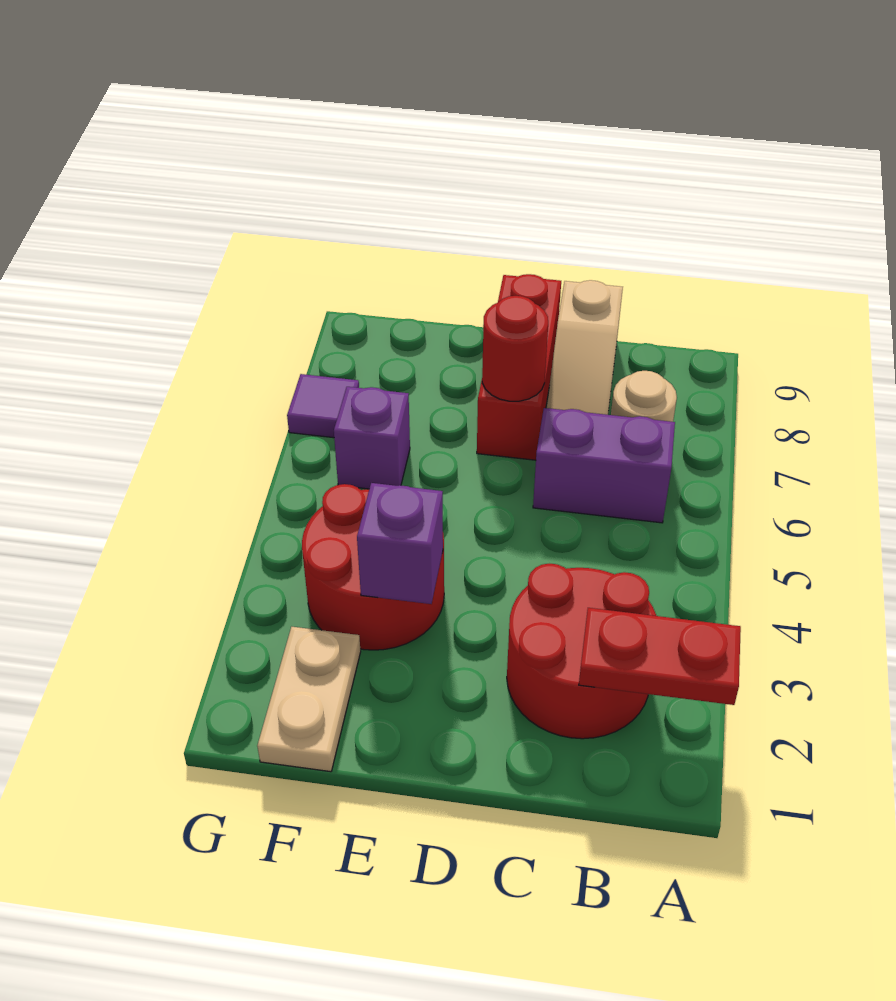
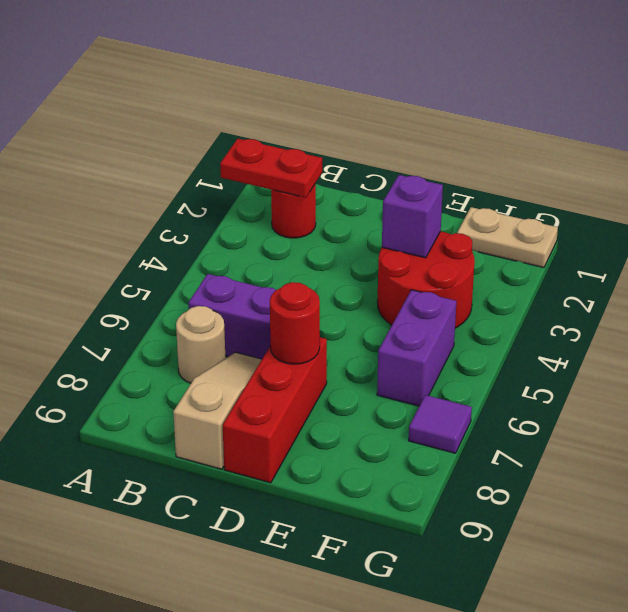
red 2x2 round brick [507,564,656,739] -> red 1x1 round brick [271,183,316,238]
tan 1x2 plate [257,627,361,772] -> tan 1x2 plate turned to [457,207,558,268]
purple 1x1 brick [334,387,410,489] -> purple 1x2 brick [377,290,457,406]

